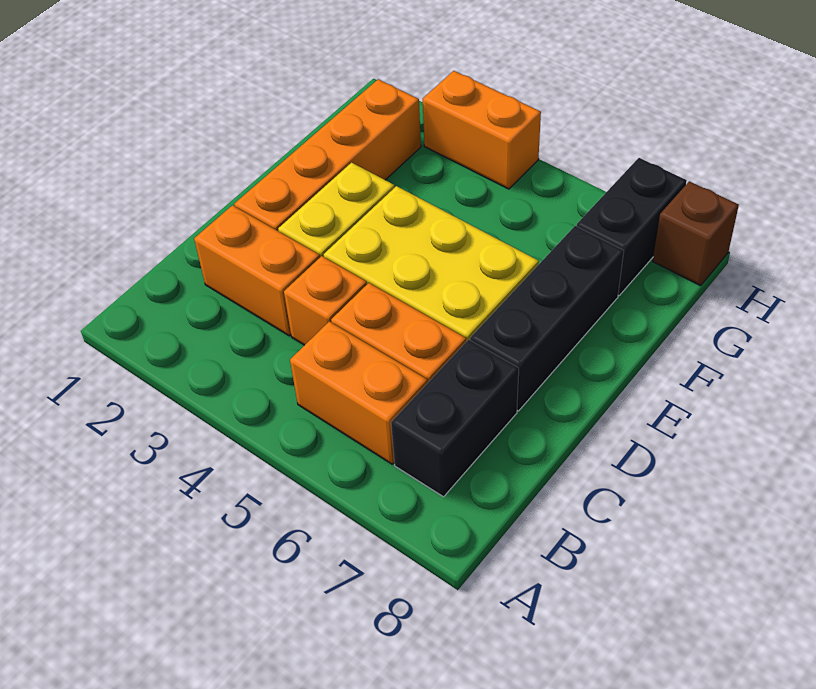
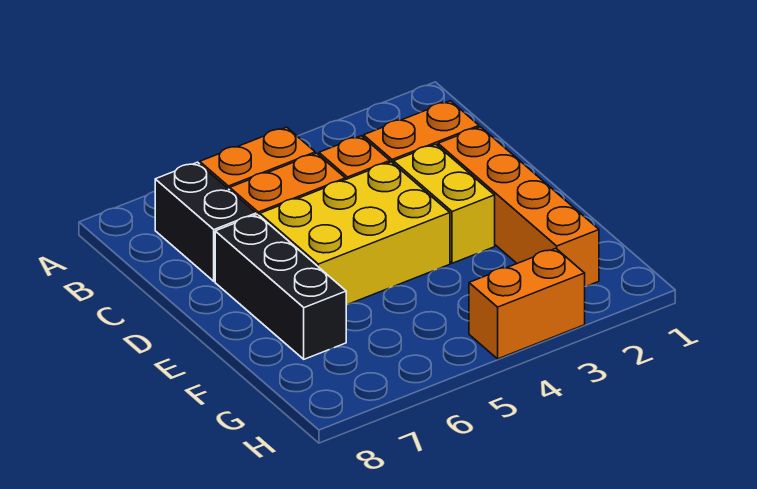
black 1x2 brick [577,158,687,295] -> none
brown 1x1 brick [653,181,739,286] -> none

